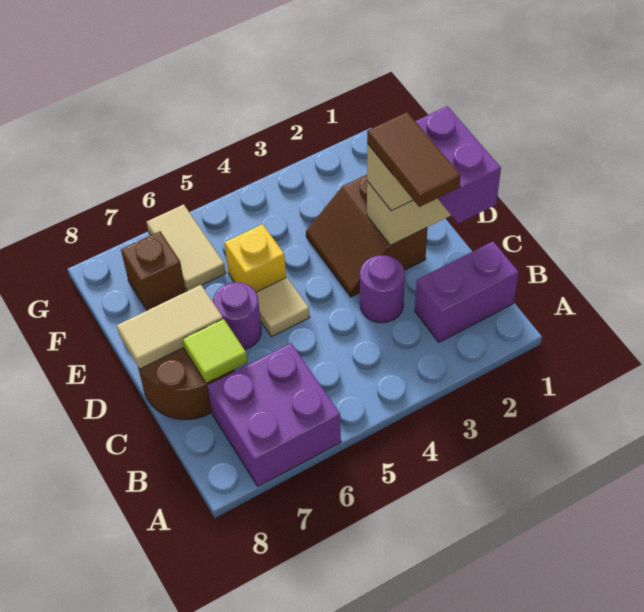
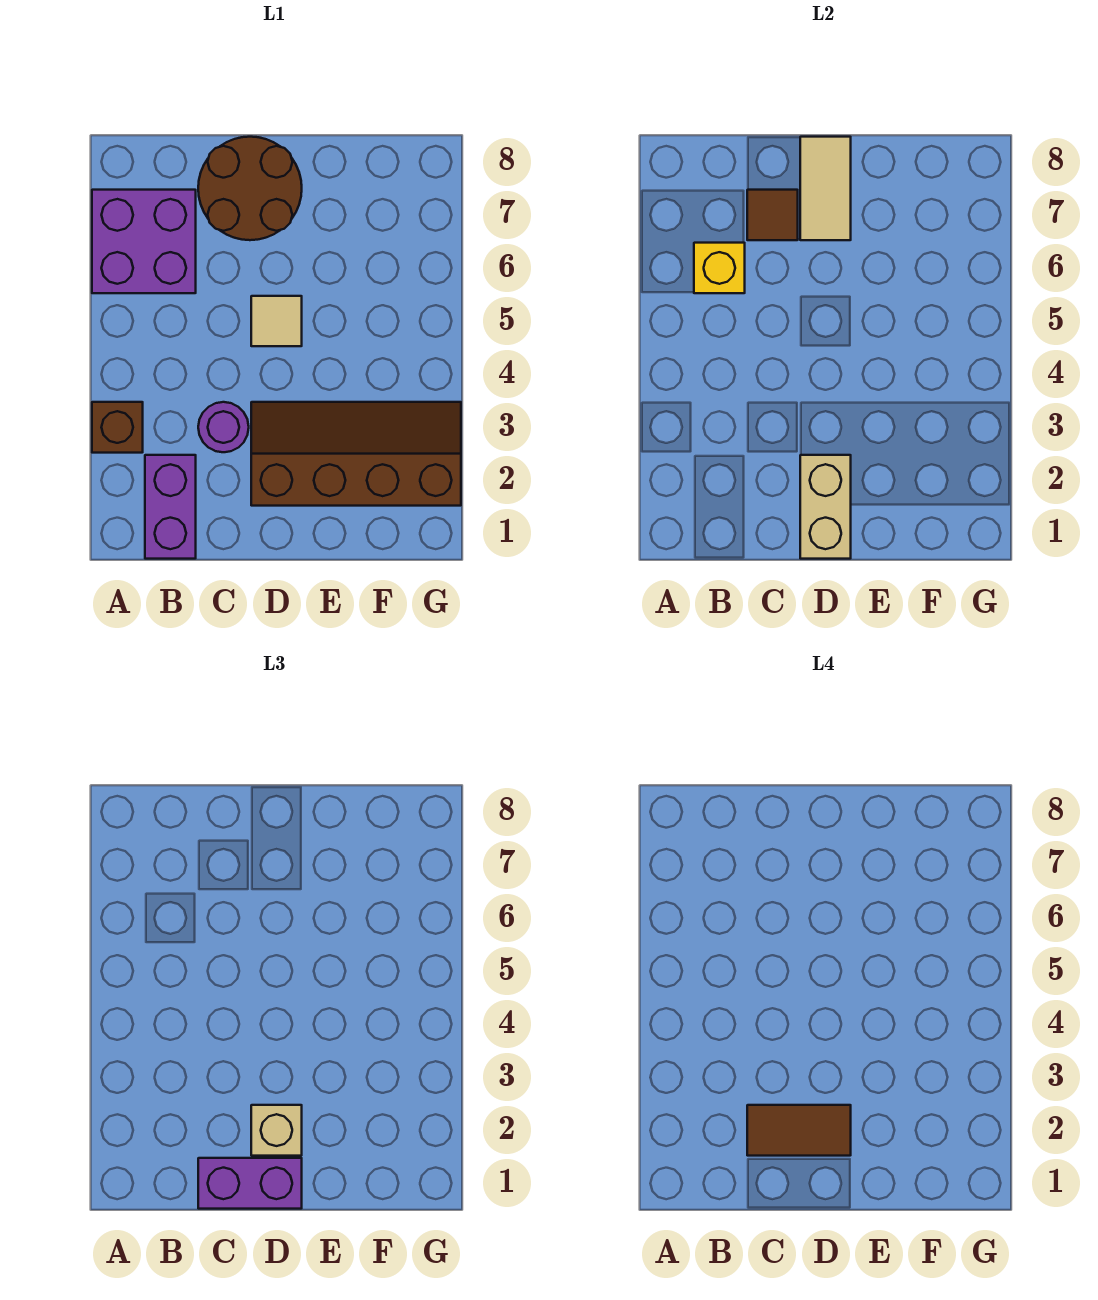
lime 1x1 tile [183,319,247,383] -> brown 1x1 tile [747,190,798,240]
brown 2x2 slope [306,175,427,297] -> brown 2x4 slope [251,402,461,506]
purple 1x1 round brick [213,282,261,350] -> none
yellow 1x1 brick [225,224,286,292] -> yellow 1x1 brick moved to [694,243,745,293]
tan 1x2 tile [147,204,226,291] -> none
brown 1x1 brick [121,231,186,310] -> brown 1x1 brick moved to [92,402,143,453]

